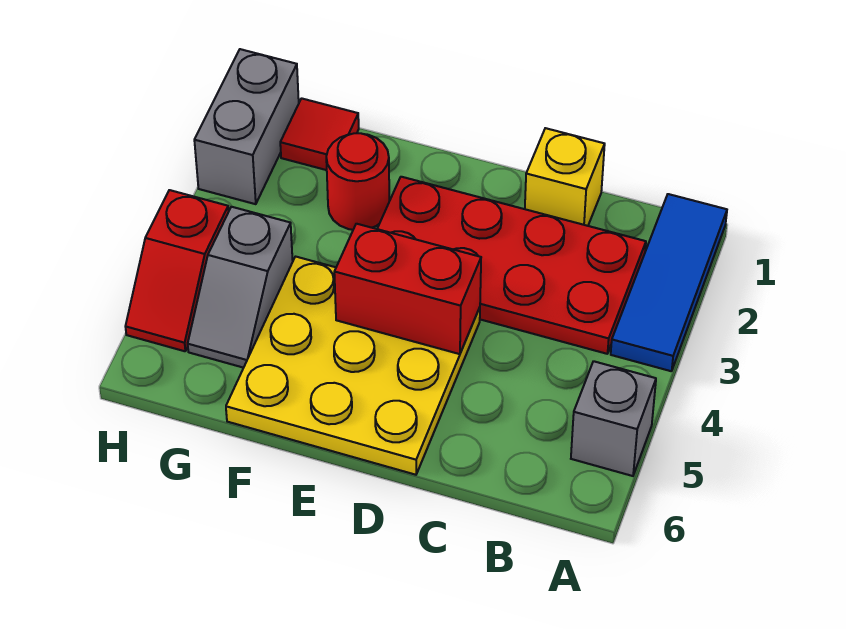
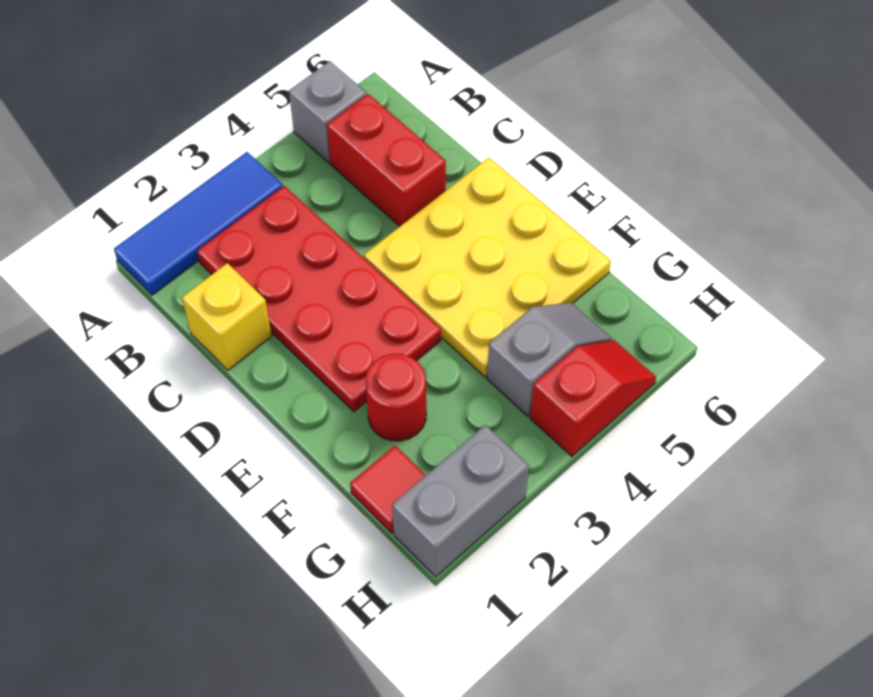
red 1x2 brick [334,224,481,354] -> red 1x2 brick moved to [327,94,446,226]

